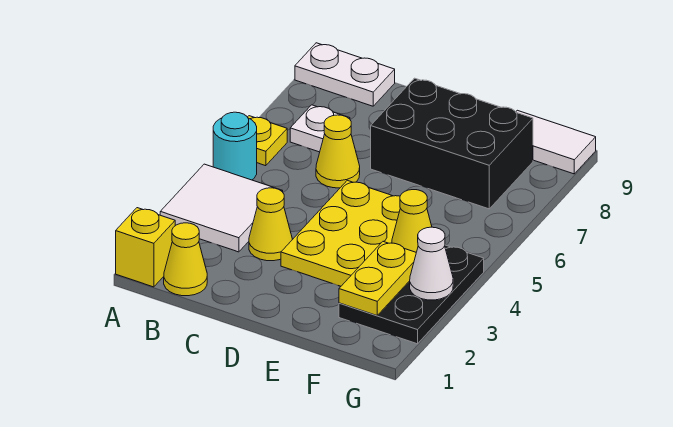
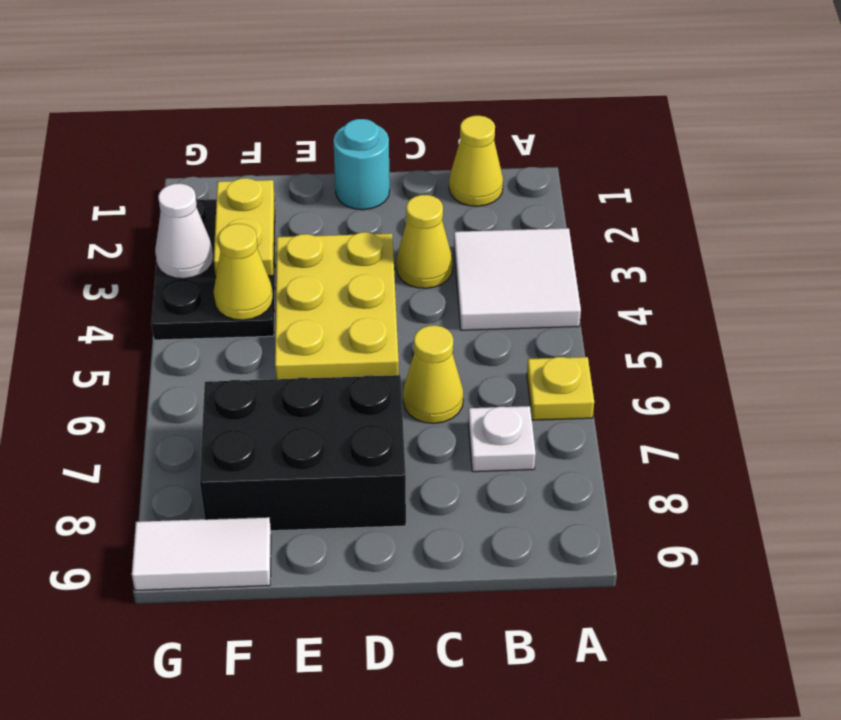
yellow 1x1 brick [116,208,175,287] -> none
cyan 1x1 round brick [213,112,257,180] -> cyan 1x1 round brick moved to [333,119,390,210]
white 1x2 plate [295,43,395,106] -> none

